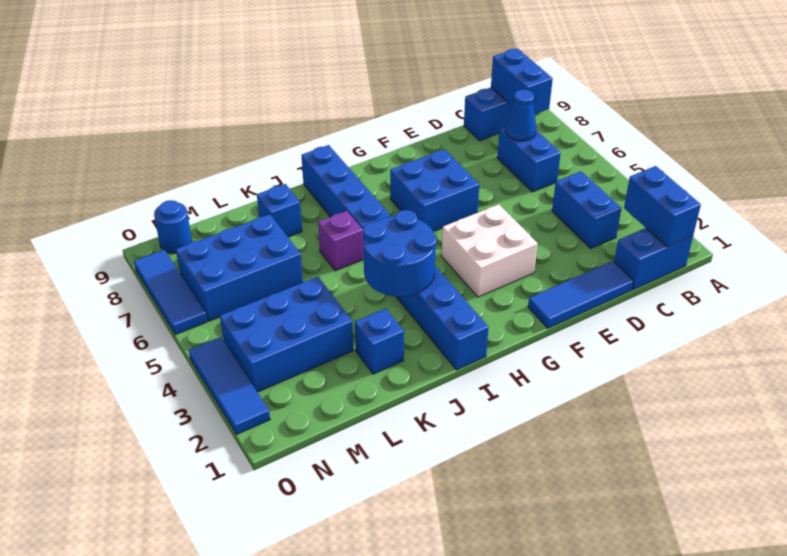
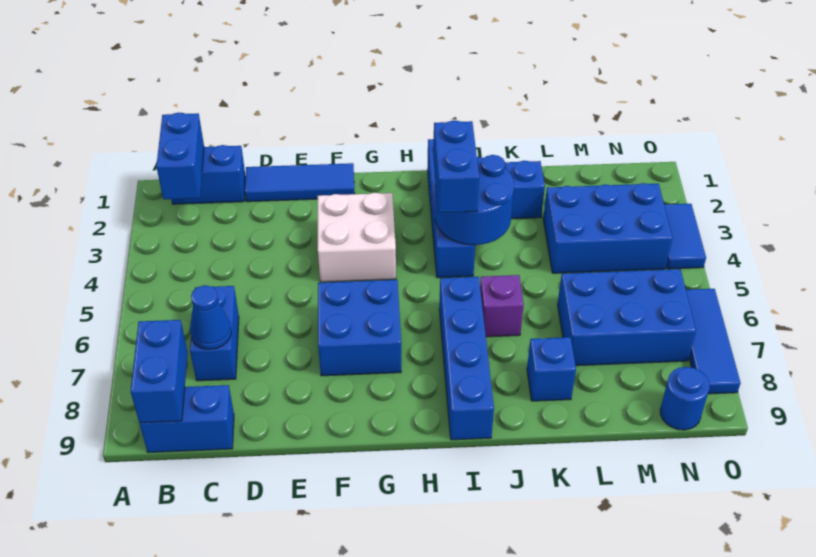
blue 1x2 brick [552,171,621,248] -> blue 1x2 brick moved to [433,120,479,213]
blue 1x3 tile [189,337,270,434] -> blue 1x2 tile [664,204,706,269]

